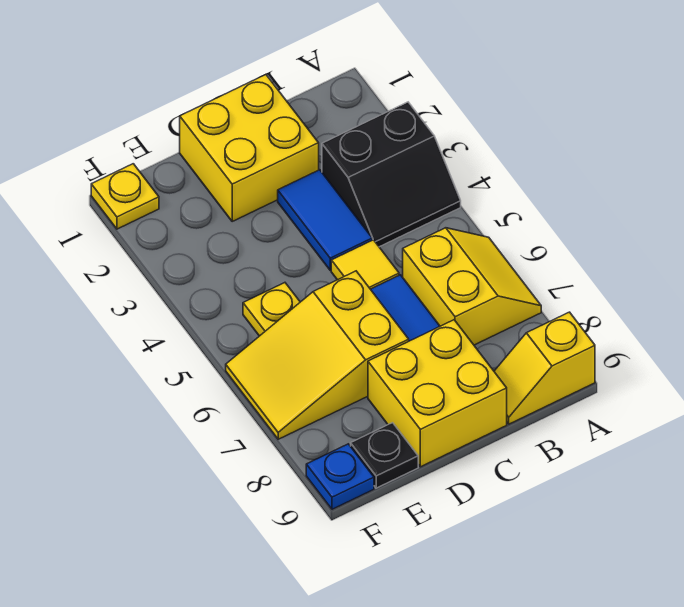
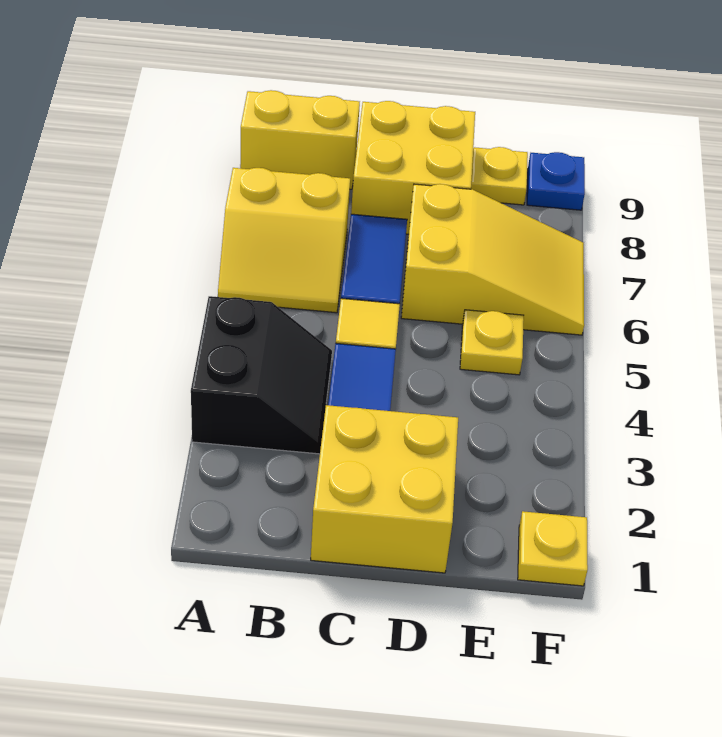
black 2x2 slope [322,102,461,247] -> black 2x2 slope turned to [191,296,332,454]
yellow 2x2 slope [403,228,541,345] -> yellow 2x2 slope turned to [218,168,350,313]
yellow 1x2 slope [494,312,595,424] -> yellow 1x2 brick [240,90,360,189]
black 1x1 plate [351,423,418,488] -> yellow 1x1 plate [471,147,528,205]

